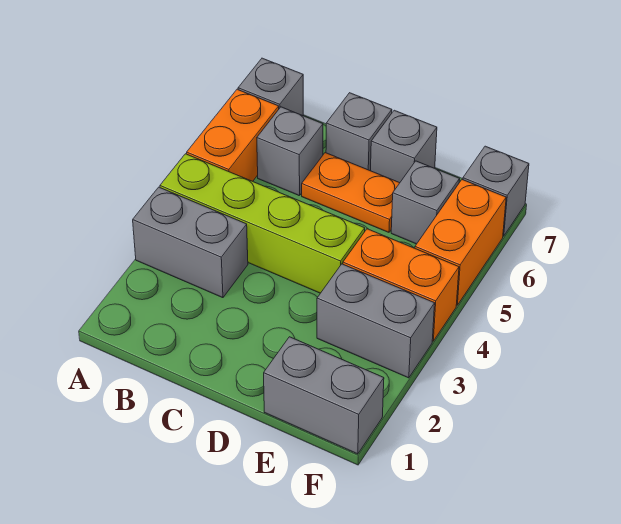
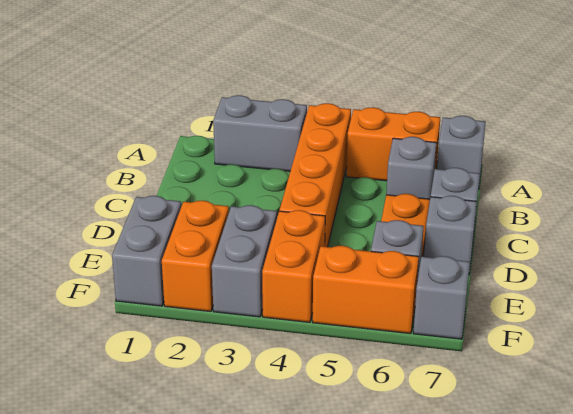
grey 1x2 brick [133,187,248,298] -> grey 1x2 brick turned to [213,95,307,171]
lime 1x4 brick [160,154,365,293] -> orange 1x4 brick [280,103,351,247]
none -> orange 1x2 brick [162,201,229,312]

